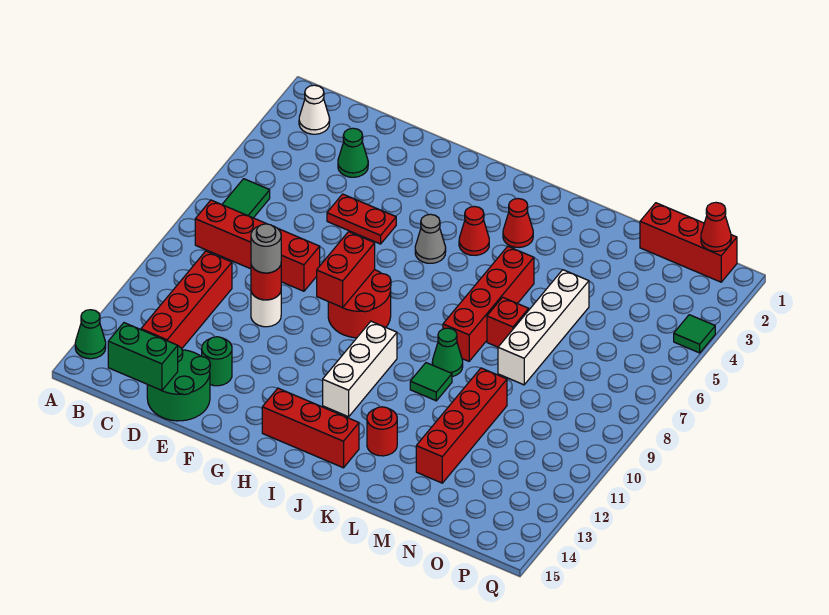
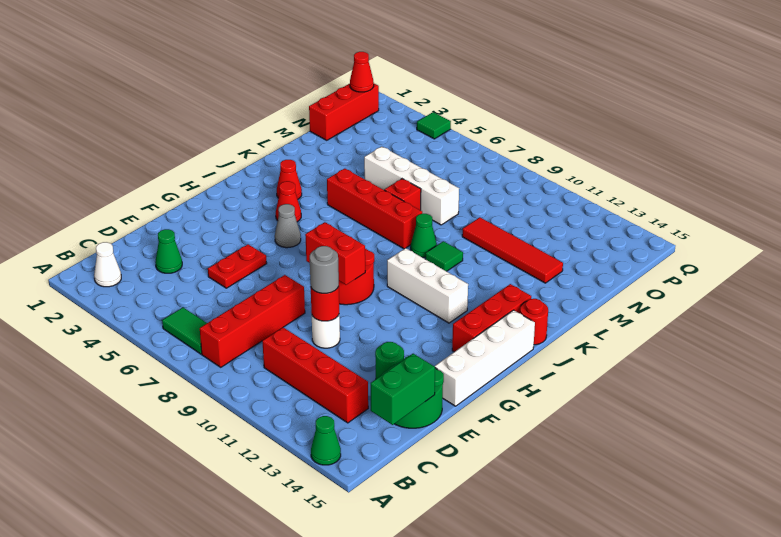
none -> white 1x4 brick [435,310,535,406]
red 1x1 round brick [367,407,397,456] -> red 1x1 round brick moved to [520,299,548,345]
red 1x4 brick [416,368,507,483] -> red 1x4 tile [462,217,563,283]

